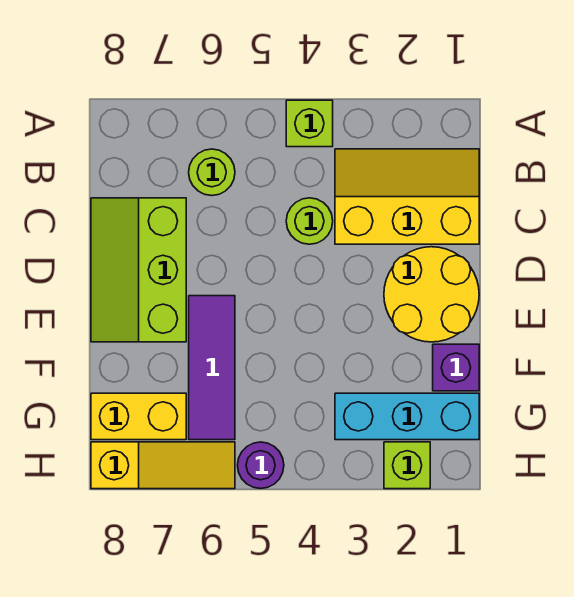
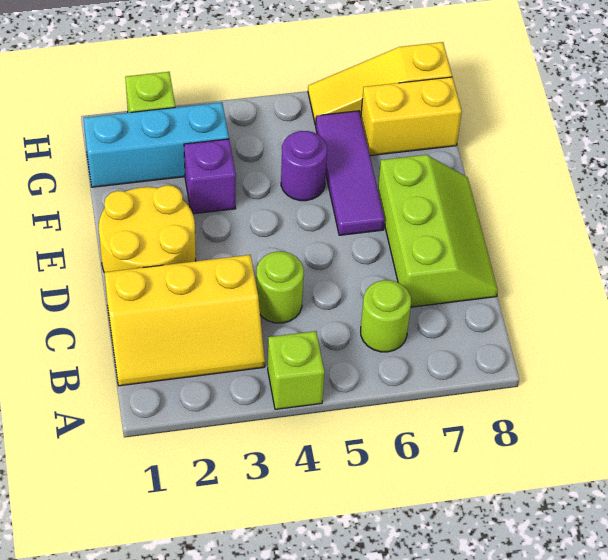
purple 1x1 brick [433,344,479,391] -> purple 1x1 brick moved to [184,139,236,214]
purple 1x1 round brick [237,442,284,489] -> purple 1x1 round brick moved to [281,131,327,201]

